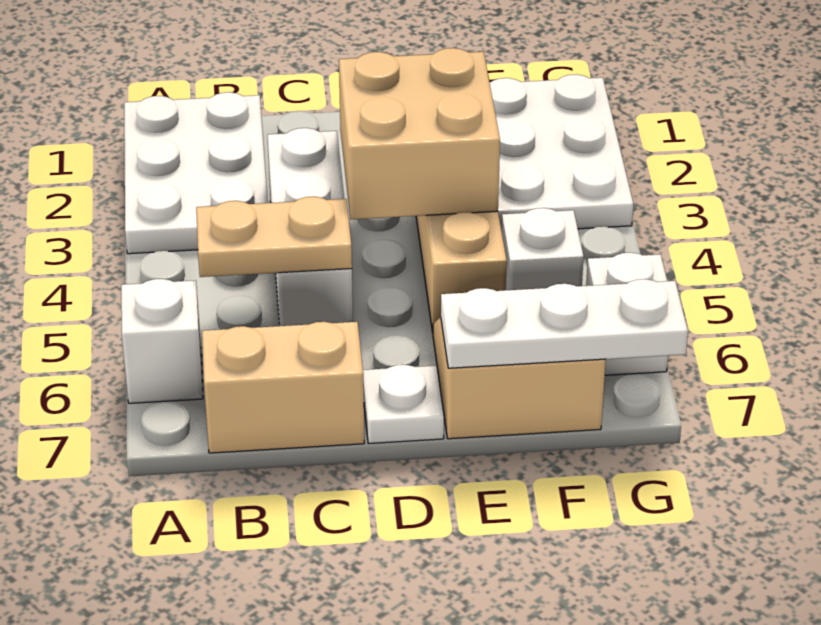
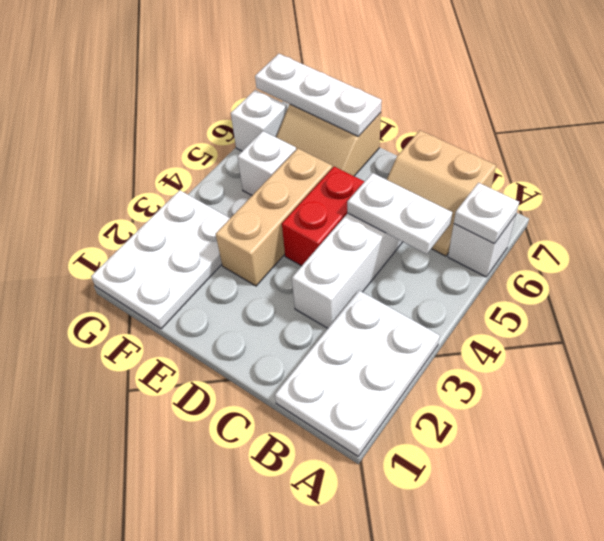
tan 1x2 plate [196,196,352,277] -> white 1x2 plate [347,173,452,254]
tan 2x2 brick [339,48,500,219] -> none
none -> red 1x2 brick [282,167,365,266]
white 1x1 plate [363,365,444,443] -> white 1x1 plate moved to [454,183,519,244]

